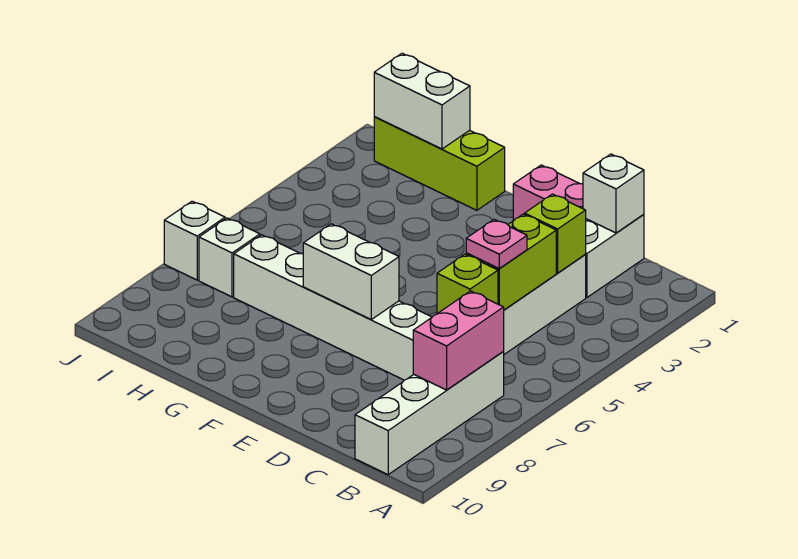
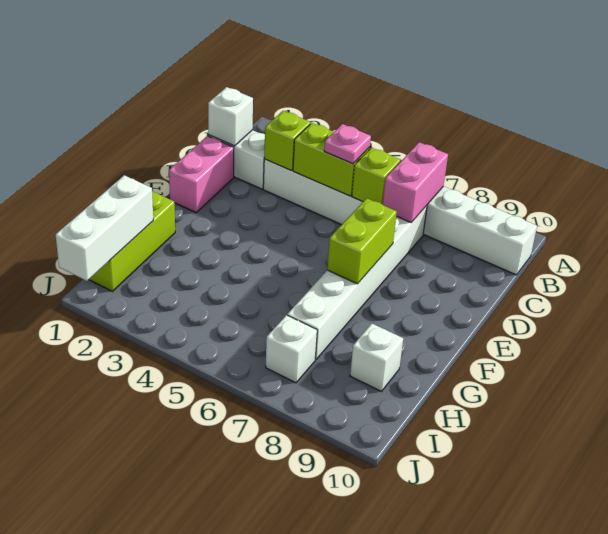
pink 1x2 brick [413,291,504,390] -> pink 1x2 brick turned to [383,142,448,222]
white 1x2 brick [303,224,399,320] -> lime 1x2 brick [327,198,397,284]
white 1x2 brick [374,53,470,149] -> white 1x3 brick [56,175,153,281]
white 1x1 brick [164,201,225,280] -> white 1x1 brick moved to [350,323,403,391]

